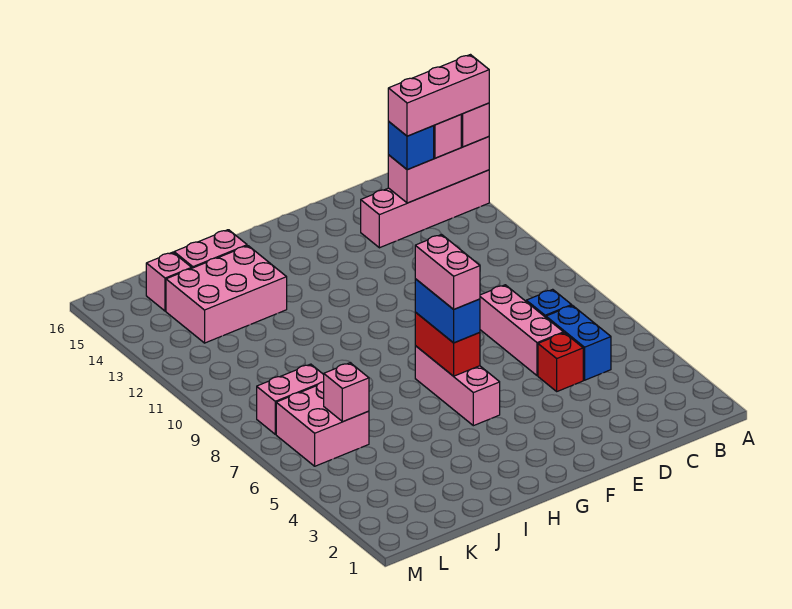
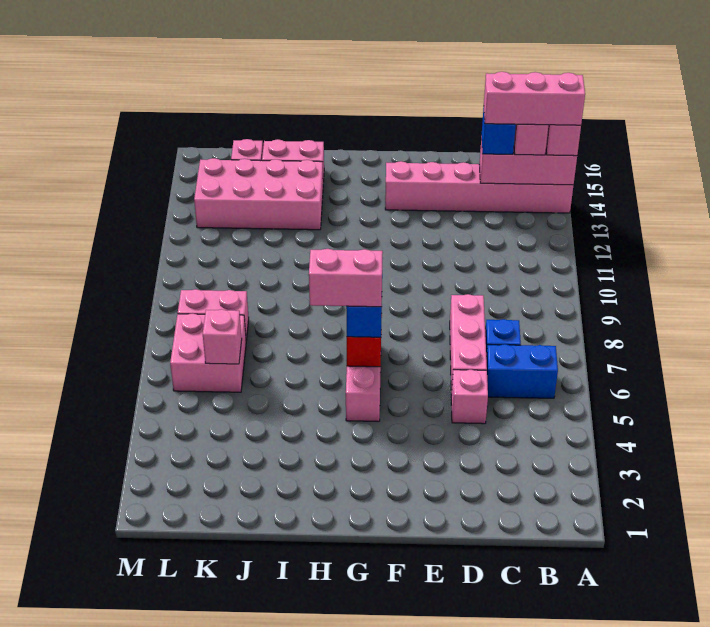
pink 1x4 brick [361,170,489,248] -> pink 1x6 brick [385,161,574,213]
blue 1x2 brick [546,305,611,380] -> blue 1x2 brick turned to [486,344,558,398]
red 1x1 brick [538,333,583,391] -> pink 1x1 brick [451,370,488,424]
pink 1x2 brick [415,235,480,309] -> pink 1x2 brick turned to [309,249,383,307]
pink 2x3 brick [166,246,287,343] -> pink 2x4 brick [194,158,323,230]

